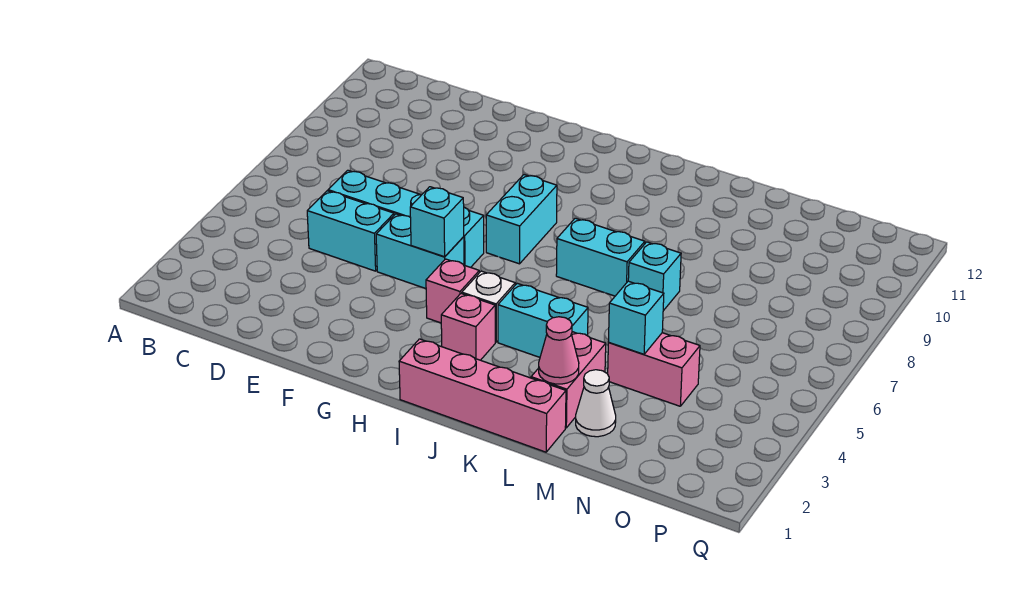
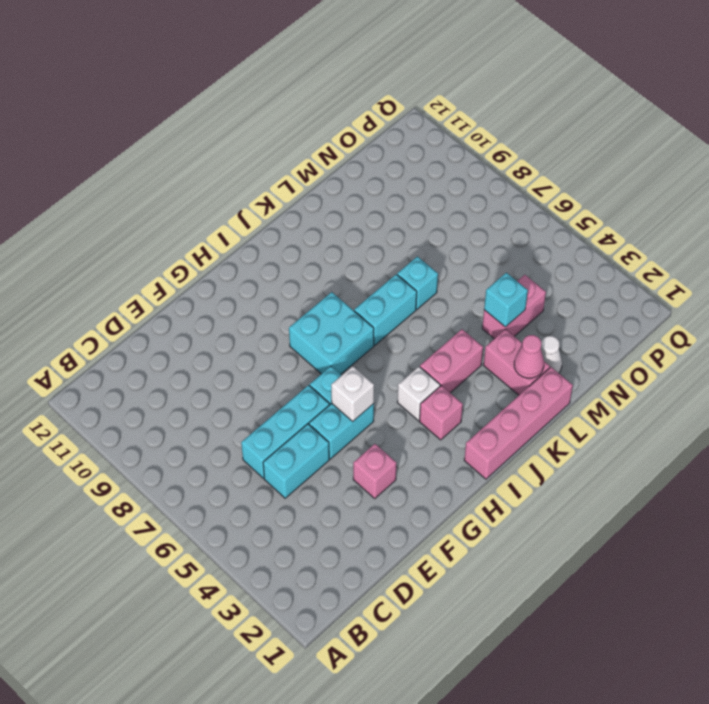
cyan 1x1 brick [410,187,464,257] -> white 1x1 brick [331,366,374,422]
pink 1x1 brick [426,259,479,323] -> pink 1x1 brick moved to [353,444,396,498]
cyan 1x2 brick [486,175,557,264] -> cyan 2x2 brick [289,292,374,374]
cyan 1x2 brick [498,283,588,357] -> pink 1x2 brick [420,329,483,393]

